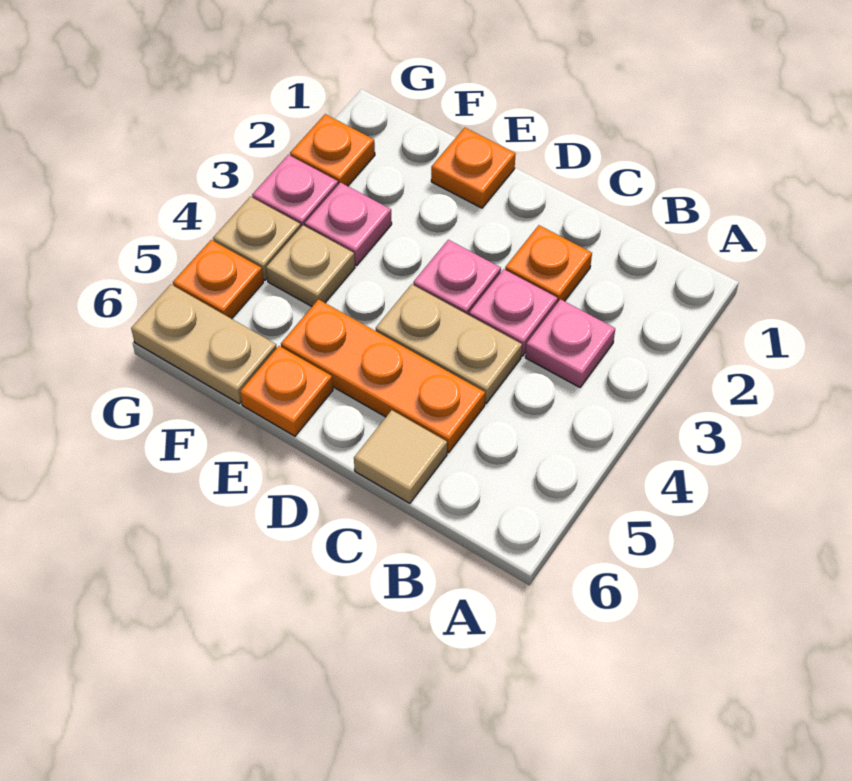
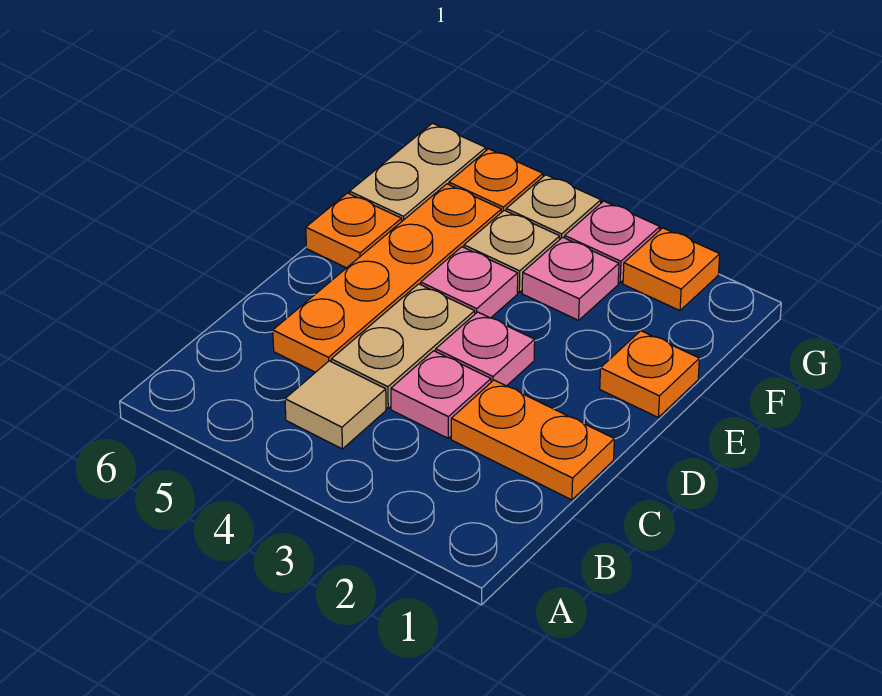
pink 1x1 plate [525,299,615,387] -> pink 1x1 plate moved to [421,247,518,318]
orange 1x1 plate [505,225,592,303] -> orange 1x2 plate [451,380,614,500]
orange 1x3 plate [281,300,485,453] -> orange 1x4 plate [273,184,501,372]
tan 1x1 tile [354,410,447,503] -> tan 1x1 tile moved to [285,361,386,449]

